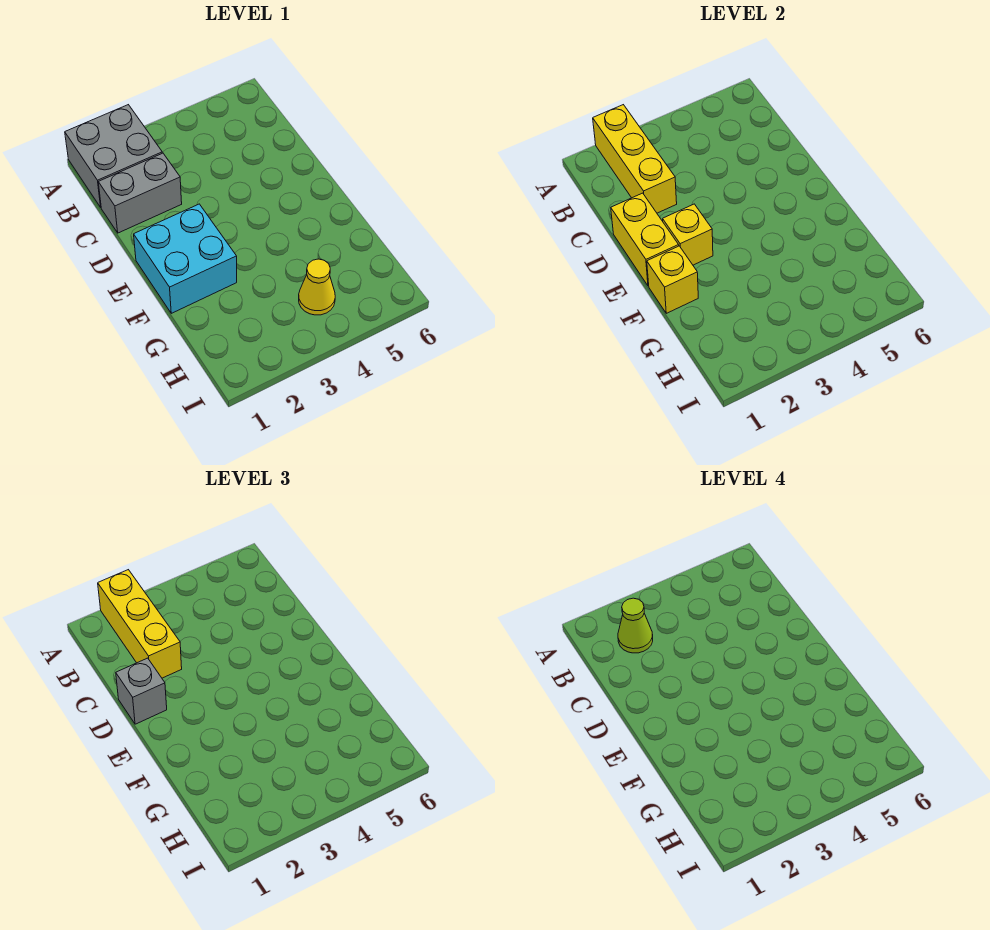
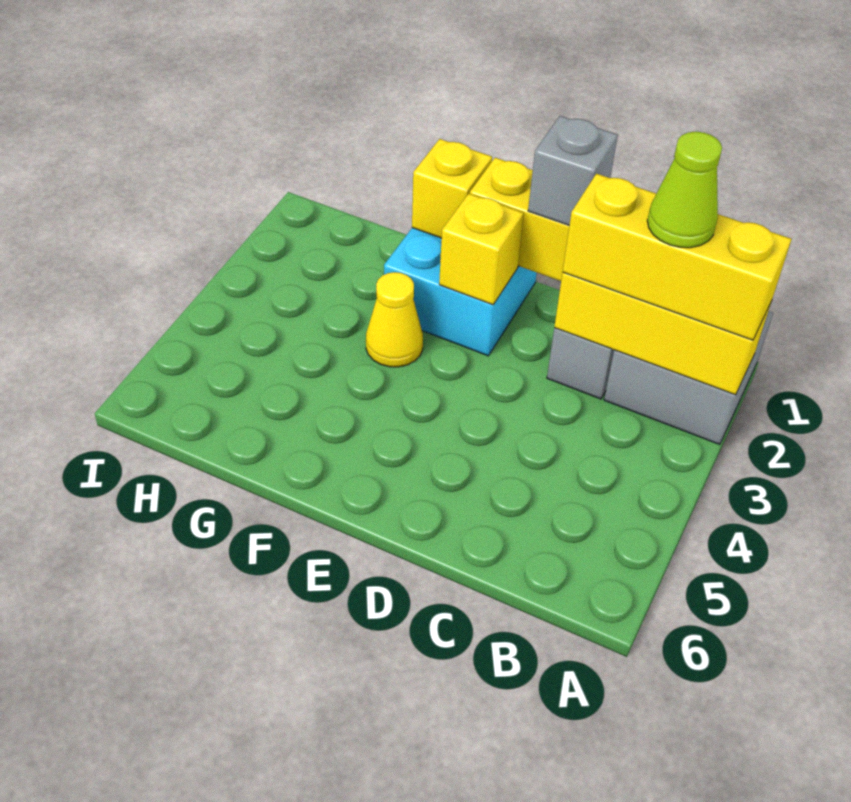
yellow 1x1 cone [299,259,335,315] -> yellow 1x1 cone moved to [366,272,423,367]

